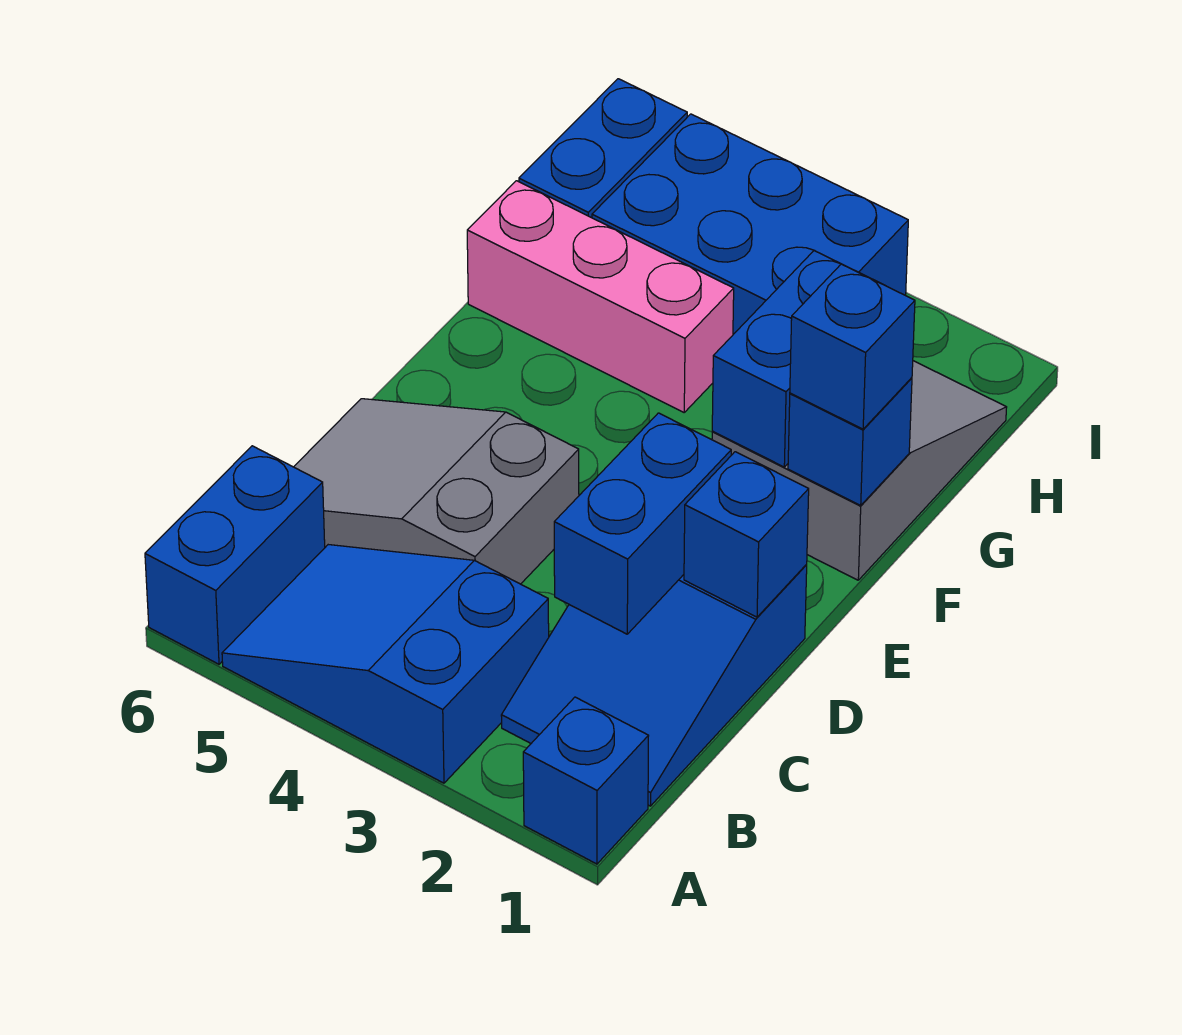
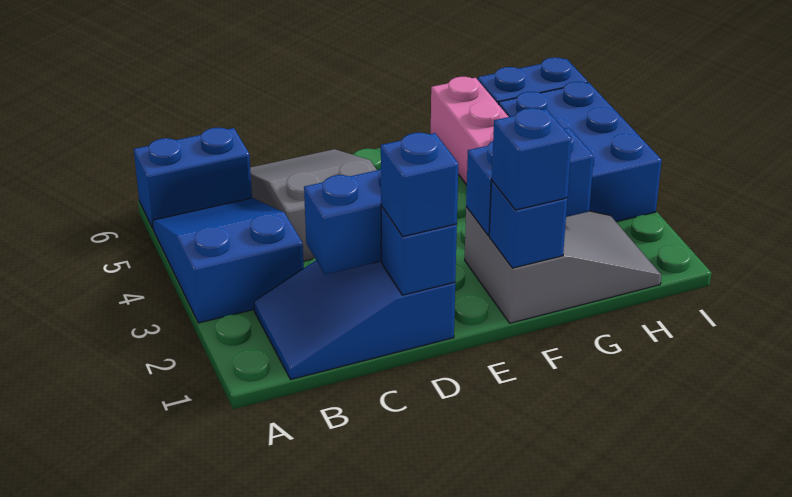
blue 1x1 brick [523,697,648,864] -> blue 1x1 brick moved to [381,133,458,237]

